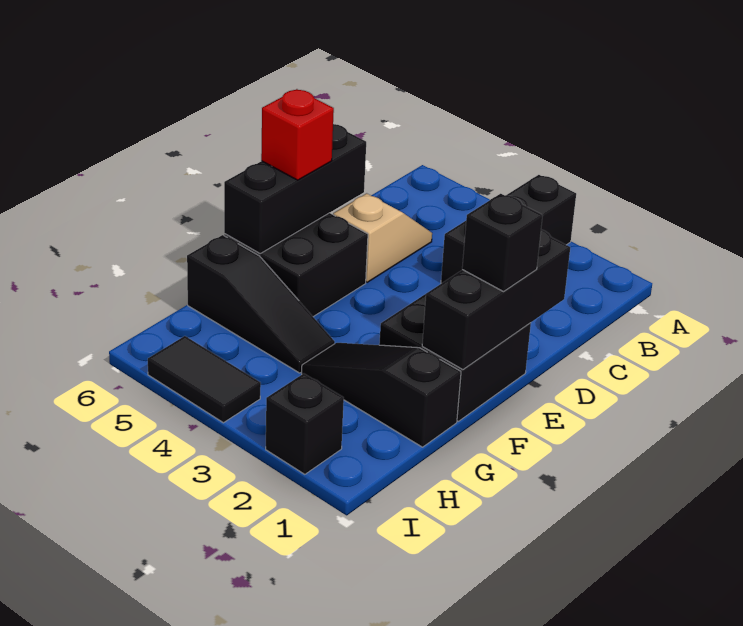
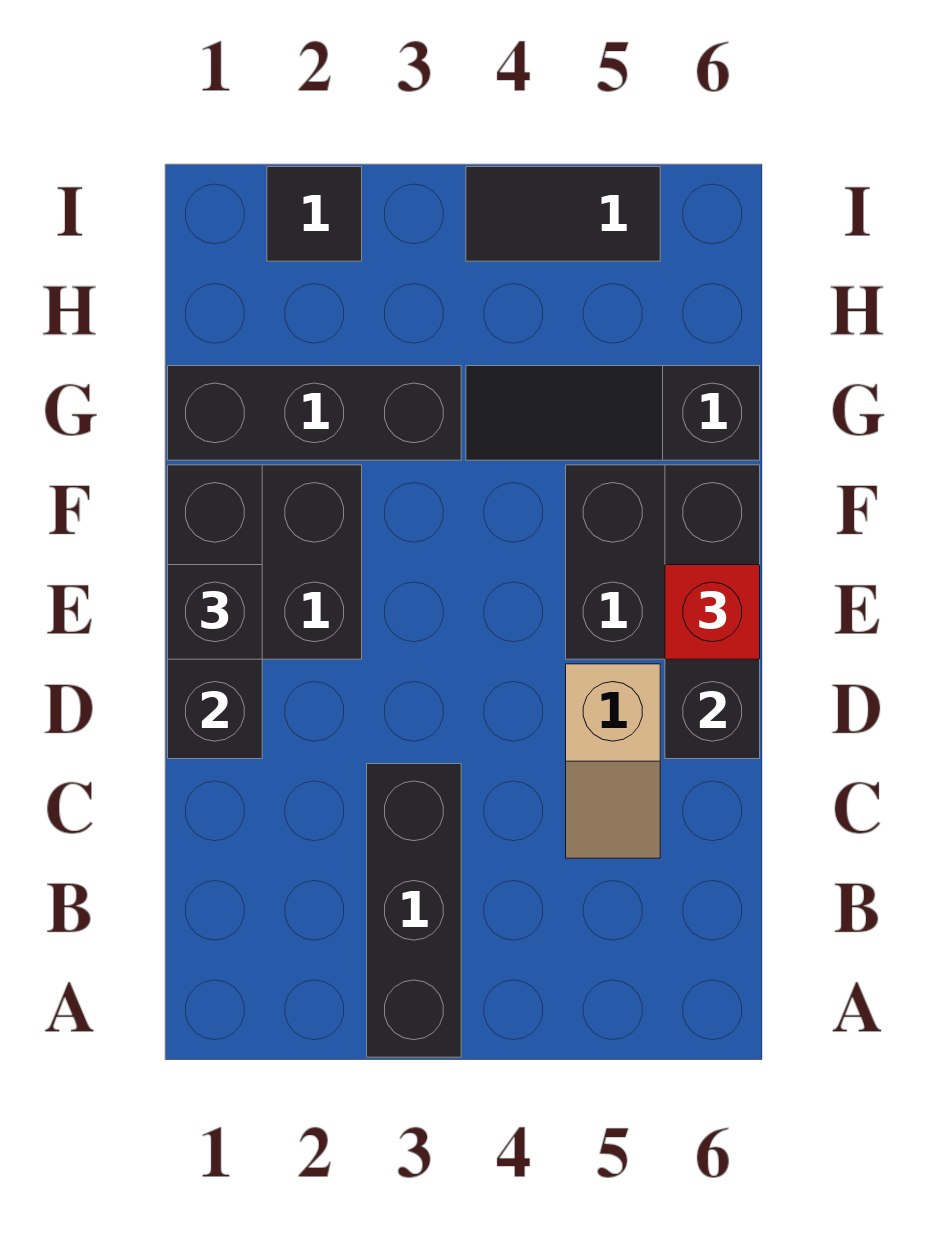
black 1x3 slope [302,343,461,447] -> black 1x3 brick [168,366,461,460]
black 1x1 brick [266,374,344,474] -> black 1x1 tile [267,167,362,261]

